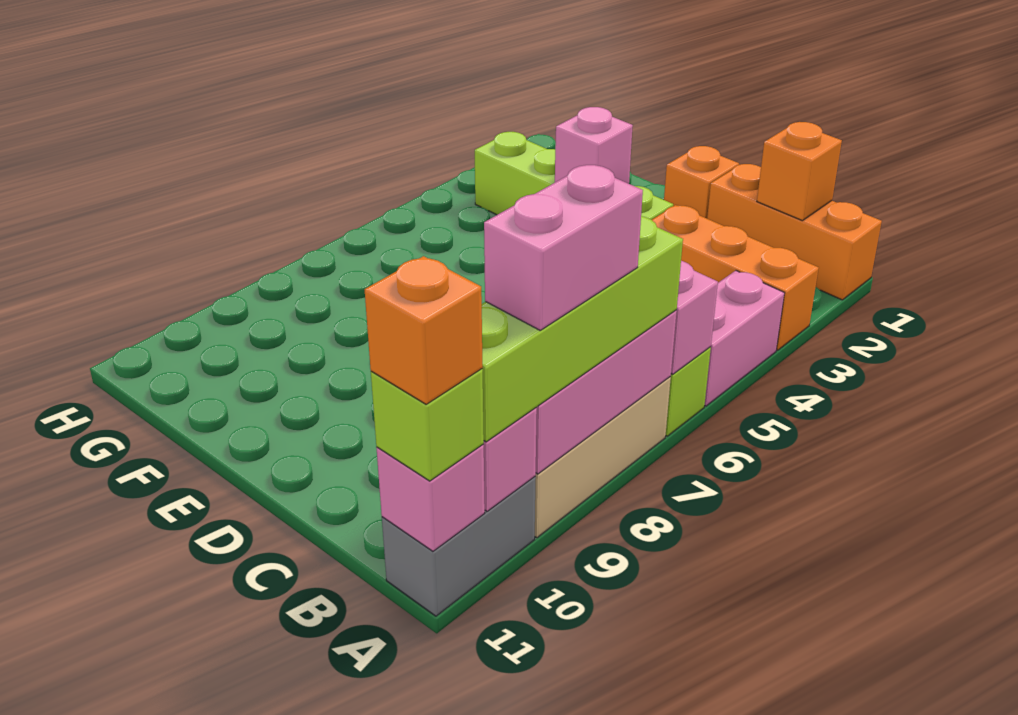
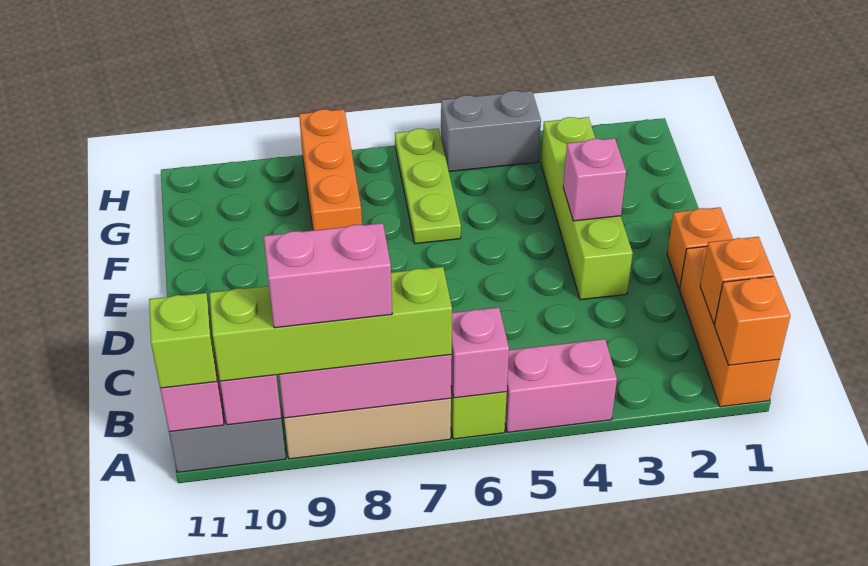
orange 1x3 brick [652,205,819,350] -> orange 1x3 brick moved to [299,109,362,230]
orange 1x1 brick [364,256,483,404] -> orange 1x1 brick moved to [714,276,790,365]
none -> lime 1x3 plate [395,128,461,244]
none -> grey 1x2 brick [441,91,541,171]

